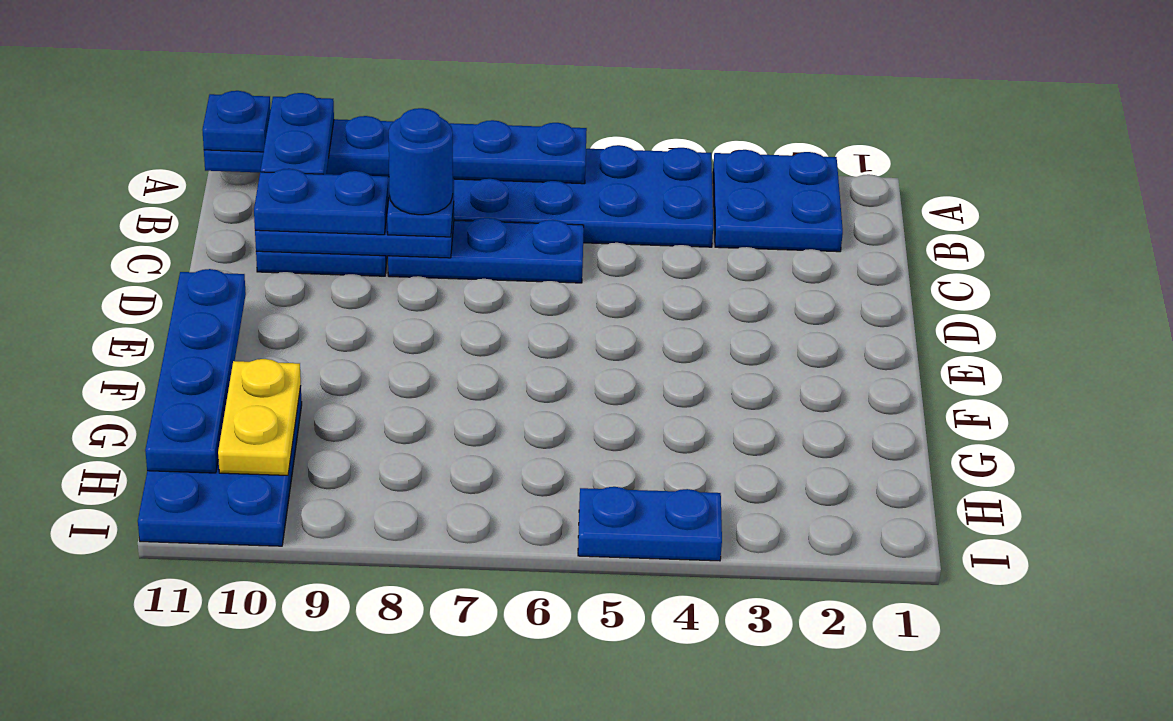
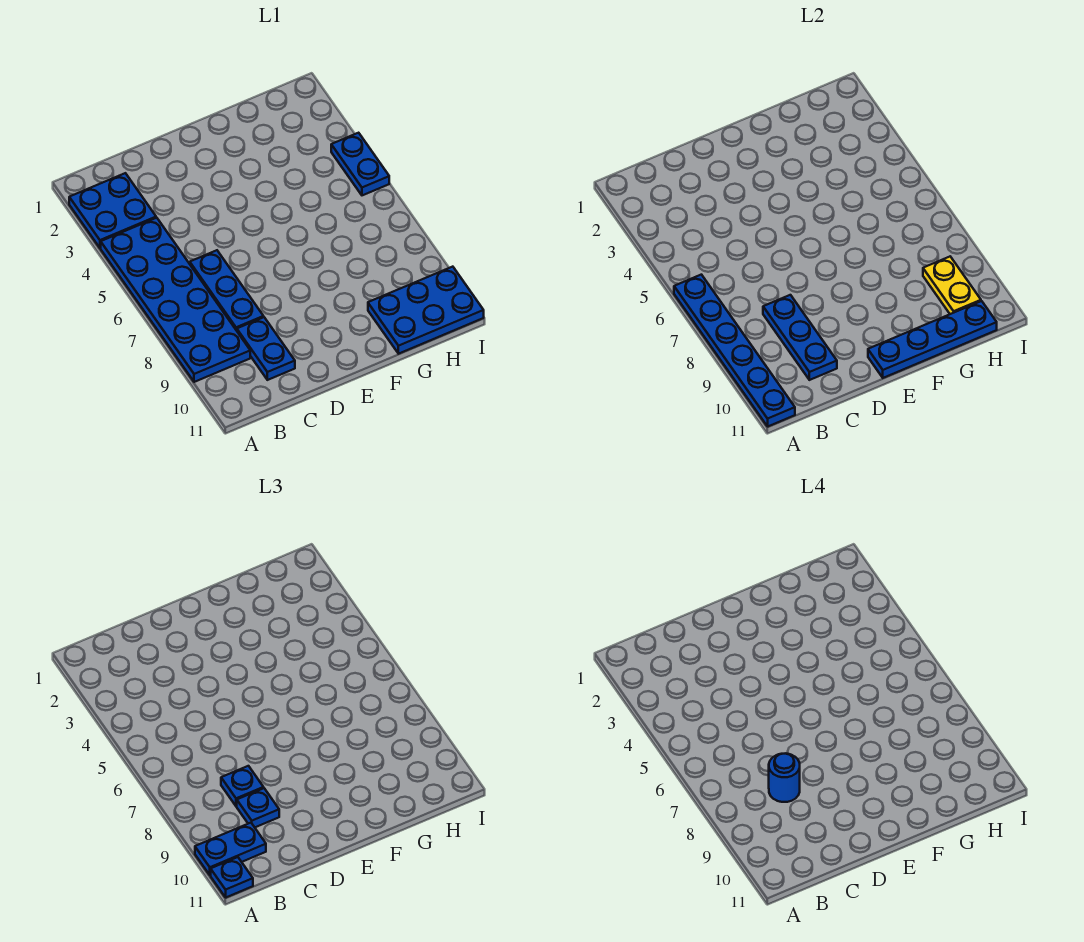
blue 1x2 plate [254,169,389,235] -> blue 1x1 plate [237,788,279,827]
yellow 1x2 plate [218,359,301,475] -> yellow 1x2 plate turned to [923,257,981,314]

